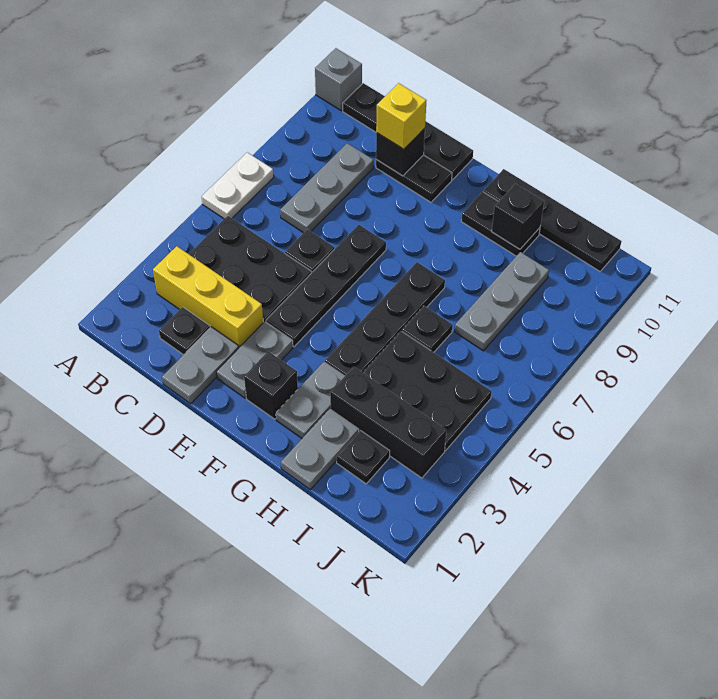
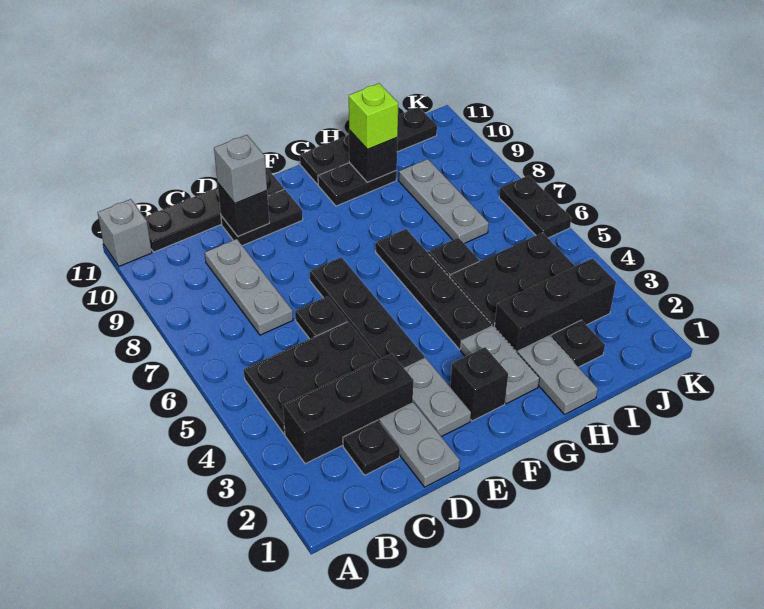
white 1x2 plate [202,152,274,219] -> none
yellow 1x3 brick [153,246,264,347] -> black 1x3 brick [283,353,414,464]
yellow 1x1 brick [376,83,426,149] -> grey 1x1 brick [214,135,267,203]
none -> lime 1x1 brick [349,83,398,149]
none -> black 1x2 plate [499,175,571,238]

